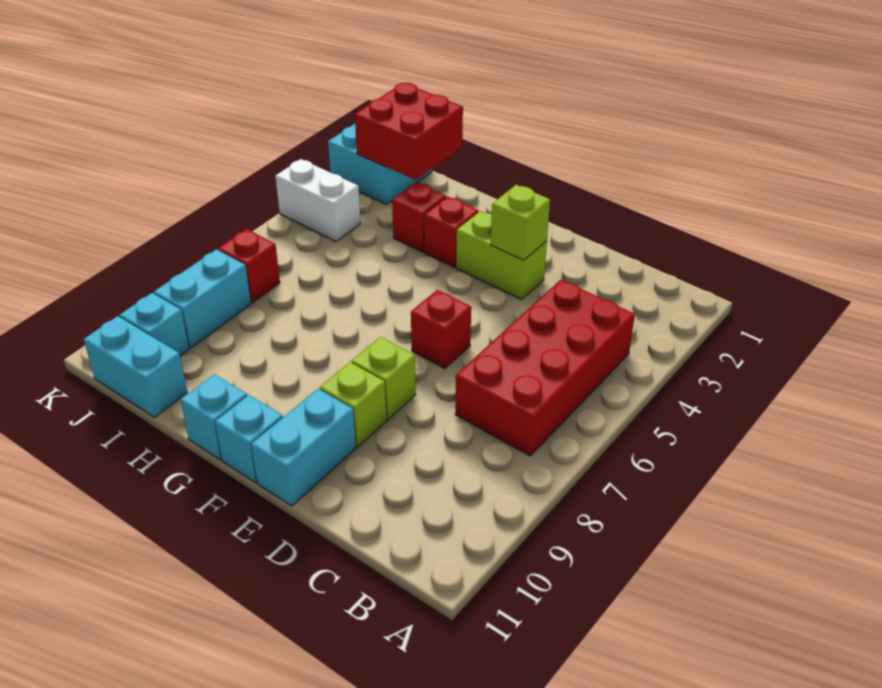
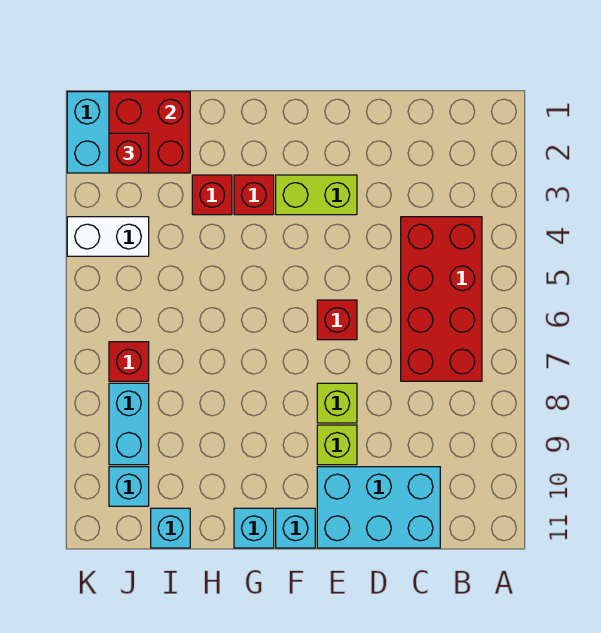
lime 1x1 brick [491,185,550,260] -> none
cyan 1x2 brick [251,389,356,506] -> cyan 2x3 brick [317,467,440,548]
cyan 1x2 brick [84,316,187,417] -> cyan 1x1 brick [151,508,190,548]
none -> red 1x1 brick [109,133,149,173]

